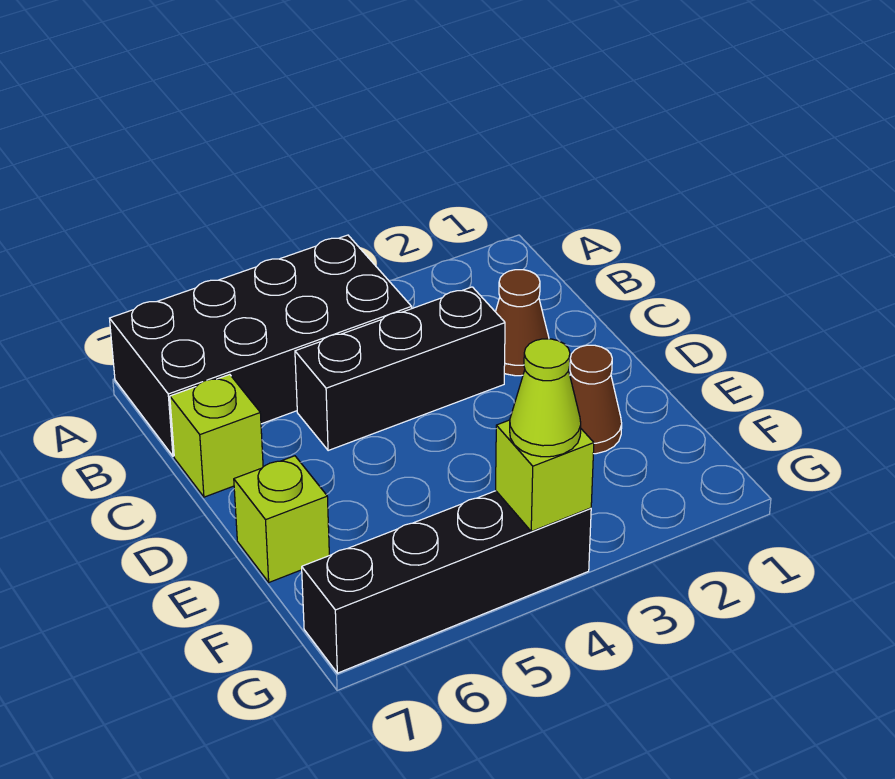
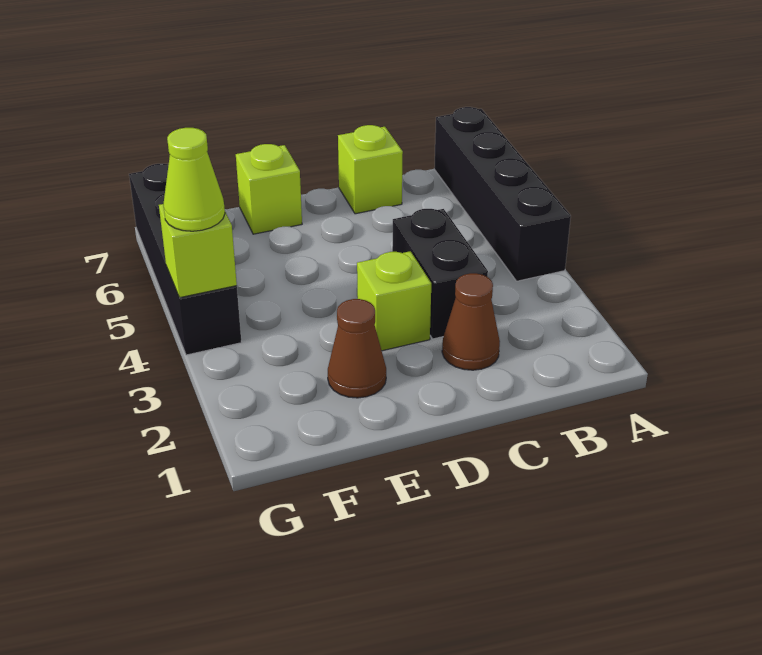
black 2x4 brick [110,235,412,456] -> black 1x4 brick [434,107,571,281]
black 1x3 brick [295,287,505,451] -> black 1x2 brick [392,209,488,339]
none -> lime 1x1 brick [357,251,431,351]

